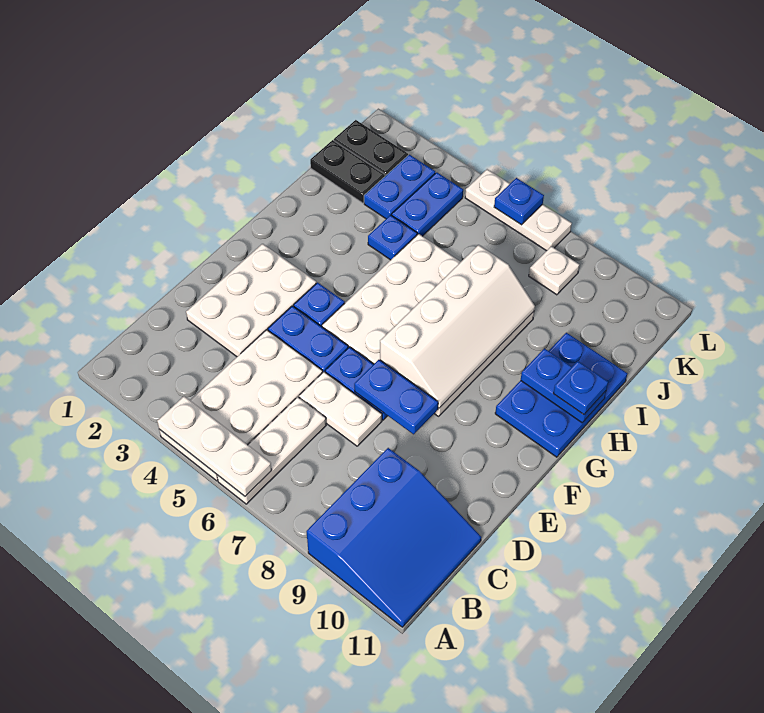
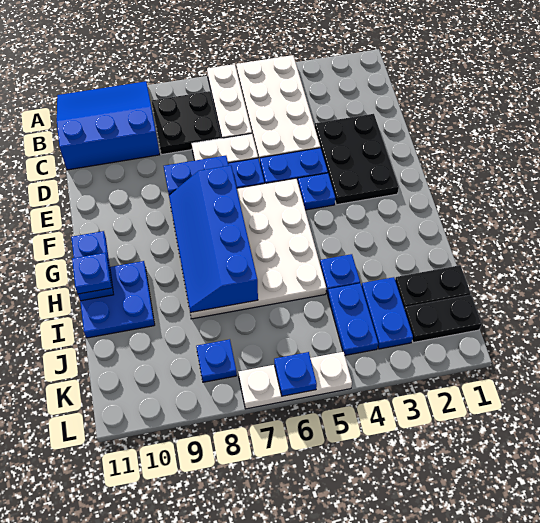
white 1x3 plate [157,396,272,496] -> none
blue 3x3 slope [306,448,481,627] -> blue 3x3 slope turned to [57,81,160,170]
none -> black 2x2 plate [152,91,221,155]
white 2x3 plate [186,244,316,357] -> black 2x3 plate [315,114,399,205]
white 2x4 slope [380,245,535,408] -> blue 2x4 slope [169,166,258,312]
blue 2x3 plate [495,333,627,457] -> blue 2x2 plate [80,261,155,338]
blue 1x2 plate [521,349,606,423] -> blue 1x2 plate turned to [71,231,114,301]
white 1x1 plate [529,246,579,295] -> blue 1x1 plate [196,339,237,382]

